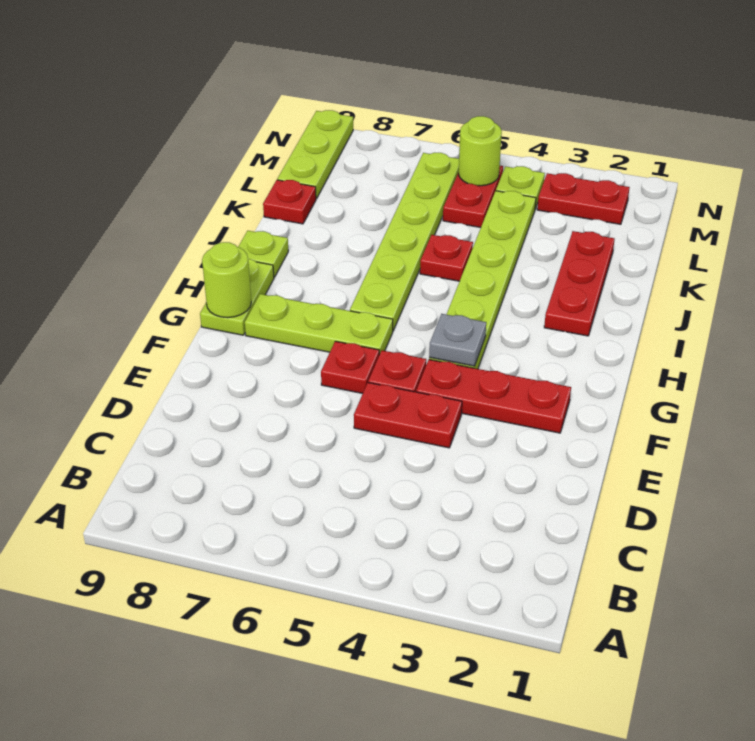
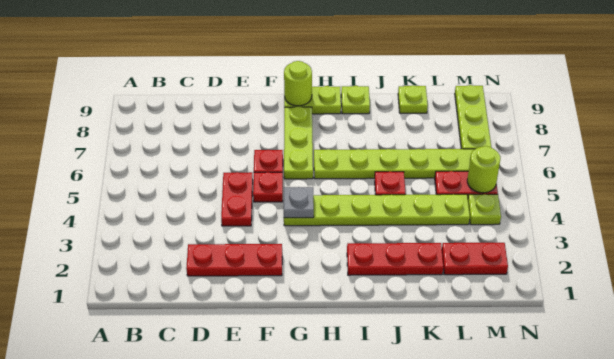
red 1x3 plate [416,360,571,433] -> red 1x3 plate turned to [186,244,282,276]
red 1x1 plate [263,180,316,224] -> lime 1x1 plate [398,85,428,113]
lime 1x3 plate [277,110,353,199] -> lime 1x3 plate turned to [455,85,491,149]
red 1x2 plate [537,173,630,224] -> red 1x2 plate turned to [442,243,508,275]

